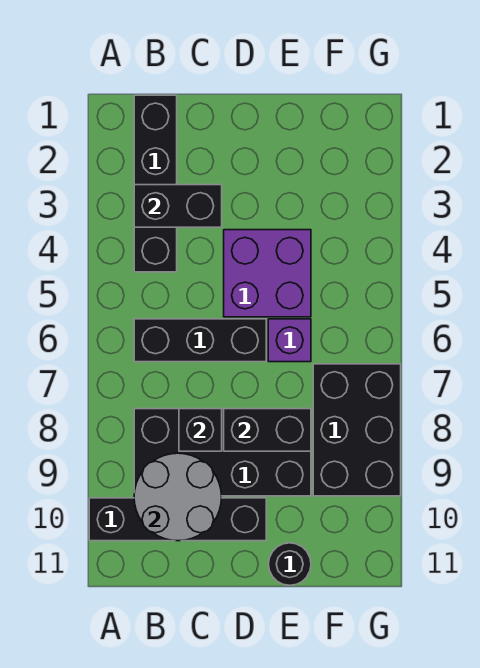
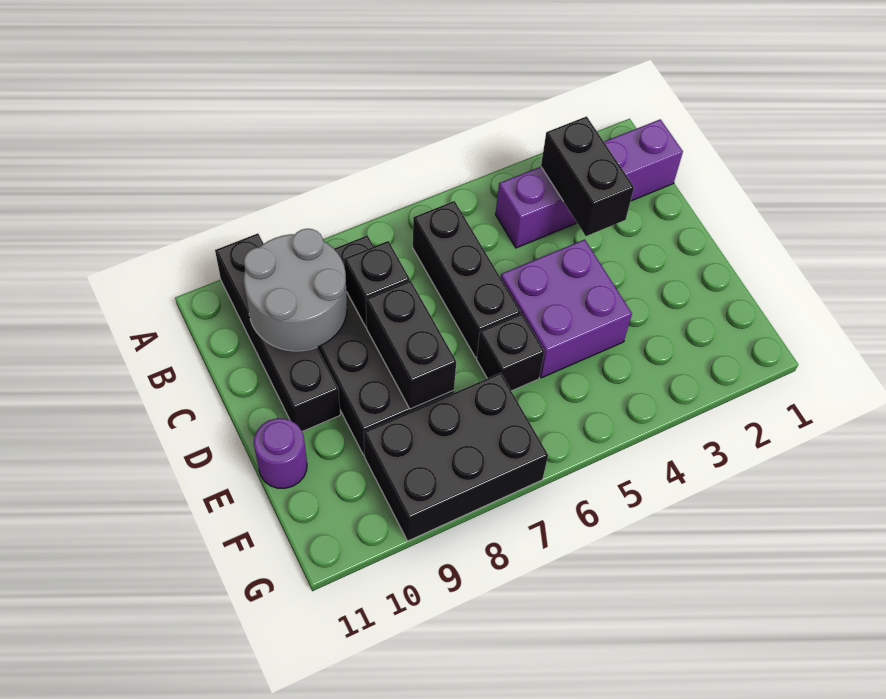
black 1x4 brick [134,95,177,272] -> purple 1x4 brick [496,119,683,248]
purple 1x1 brick [268,319,311,362] -> black 1x1 brick [477,314,544,391]
black 1x1 round brick [269,543,311,585] -> purple 1x1 round brick [254,418,307,488]

